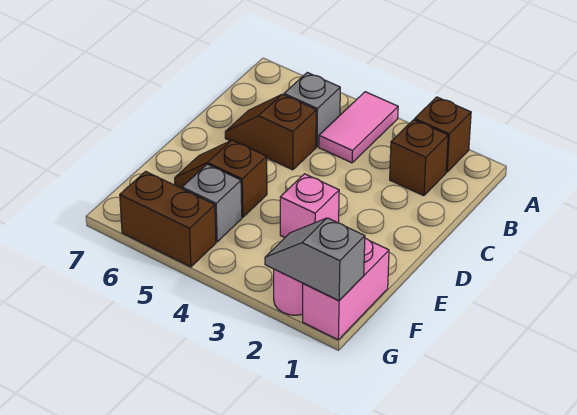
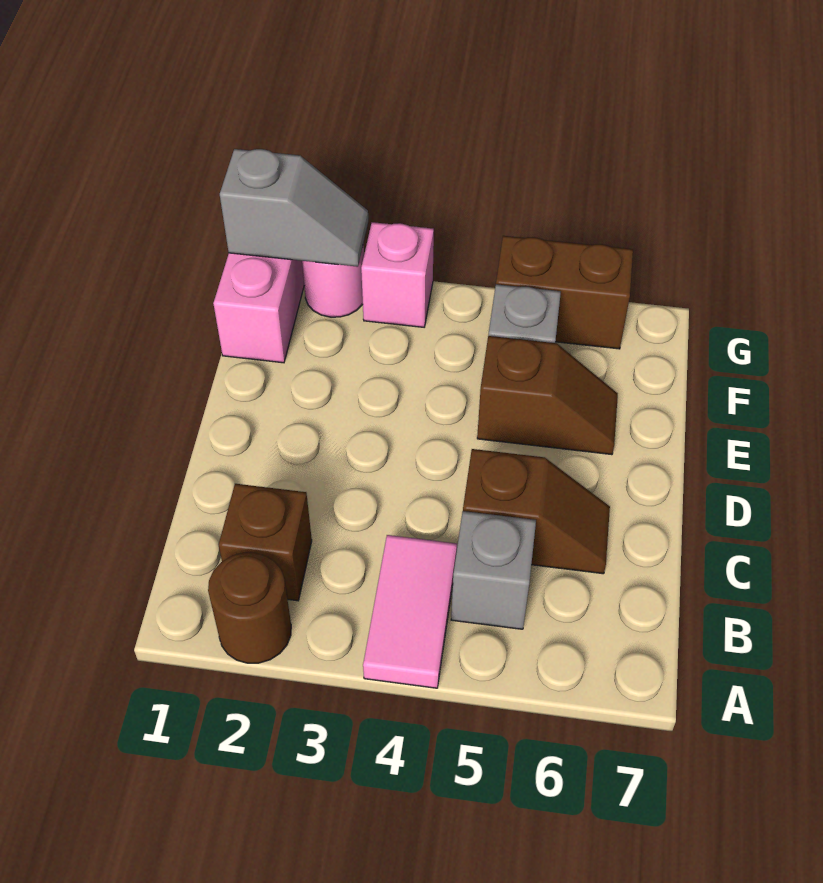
brown 1x1 brick [415,97,471,172] -> brown 1x1 round brick [208,553,291,663]
pink 1x1 brick [280,174,339,237] -> pink 1x1 brick moved to [361,222,434,327]

